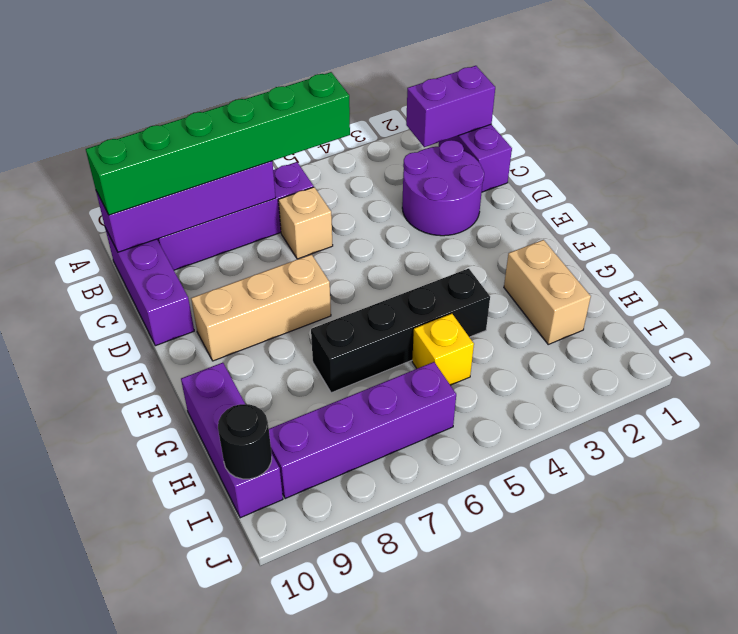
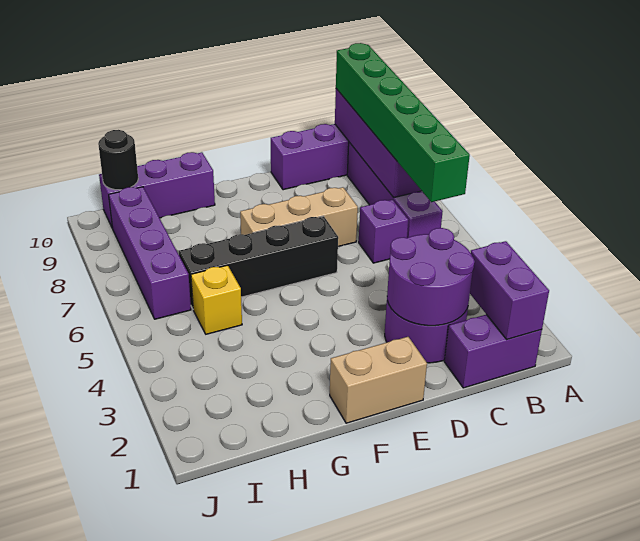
none -> purple 2x2 round brick [387,228,475,326]
tan 1x1 brick [278,187,333,259] -> purple 1x1 brick [359,200,408,263]
tan 1x3 brick [191,254,331,361] -> tan 1x3 brick turned to [240,187,358,246]
tan 1x2 brick [504,240,591,344] -> tan 1x2 brick moved to [330,337,427,423]
black 1x4 brick [311,268,490,393] -> black 1x4 brick turned to [179,216,338,309]

